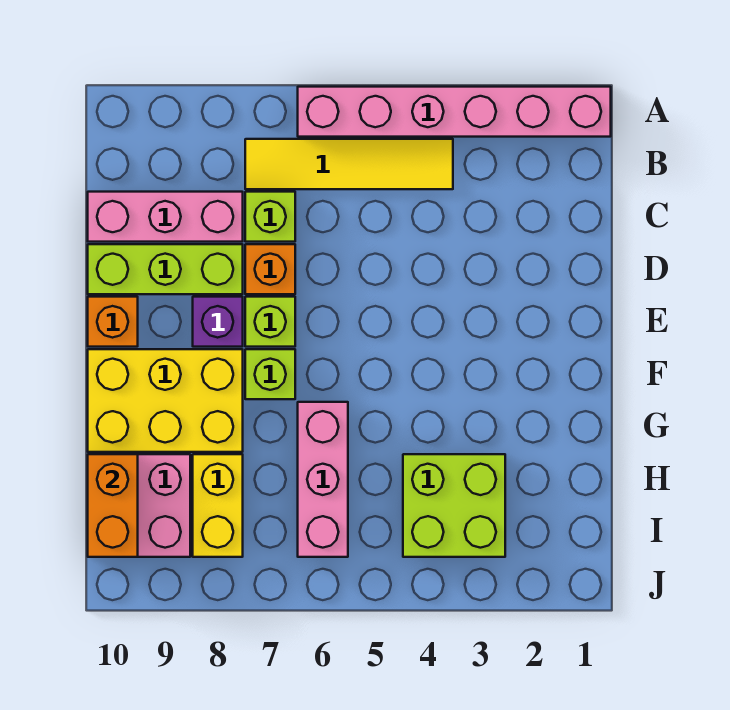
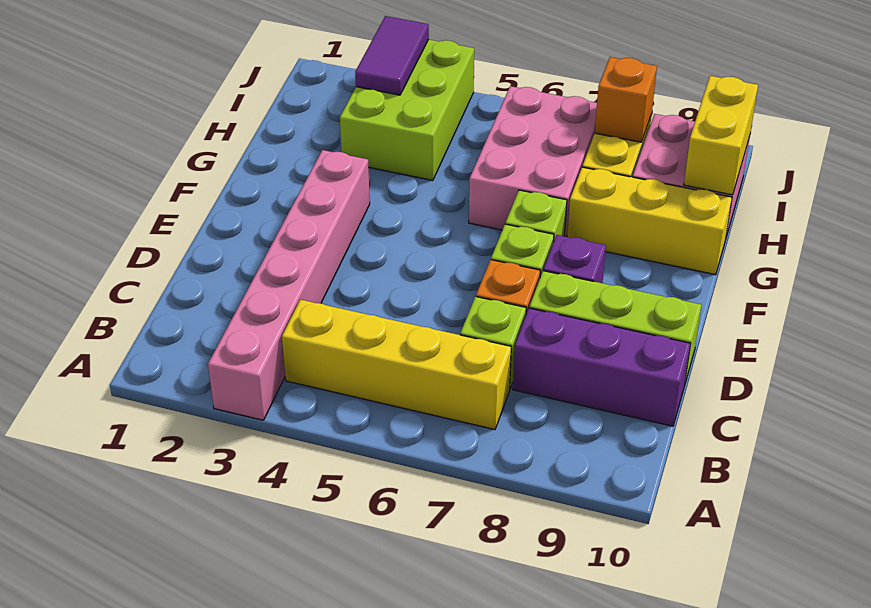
pink 1x6 brick [298,87,611,137] -> pink 1x6 brick turned to [208,150,370,420]
yellow 1x4 tile [245,139,453,189] -> yellow 1x4 brick [282,300,511,430]
pink 1x3 brick [88,192,243,242] -> purple 1x3 brick [513,308,691,426]
orange 1x1 brick [88,297,138,347] -> orange 1x1 brick moved to [595,57,657,142]
yellow 2x3 brick [88,349,243,452] -> yellow 1x3 brick [567,167,732,275]
pink 1x3 brick [298,402,348,557] -> pink 2x3 brick [469,86,597,237]
lime 2x2 brick [403,454,505,557] -> lime 2x3 brick [340,39,474,181]
orange 1x2 brick [88,454,138,557] -> yellow 1x2 brick [684,76,758,195]
none -> purple 1x2 tile [355,16,429,95]

